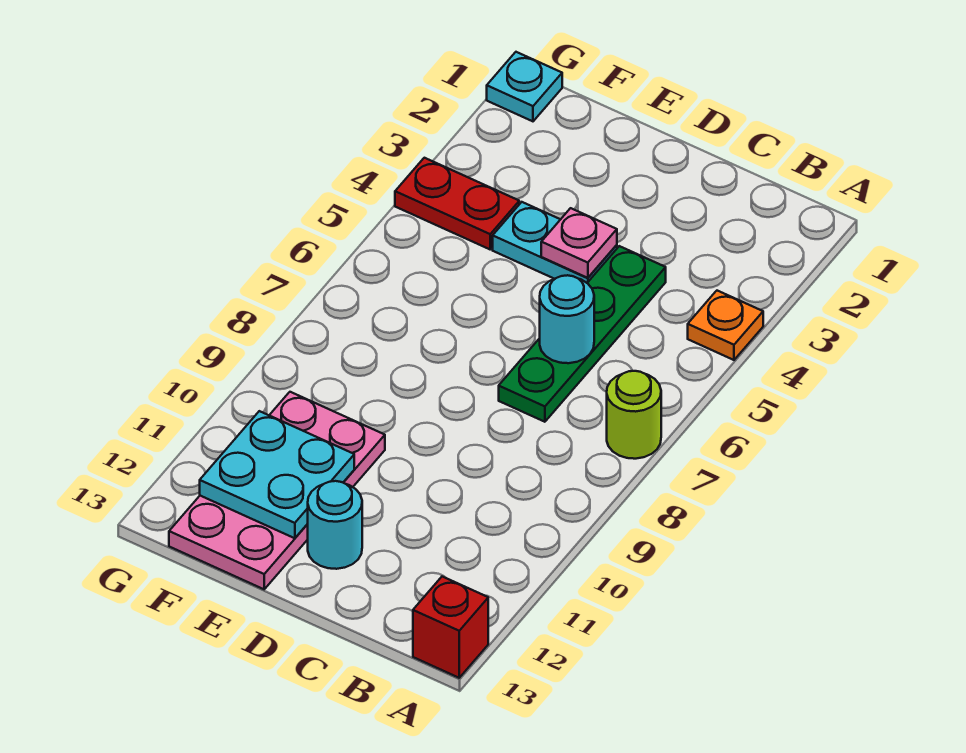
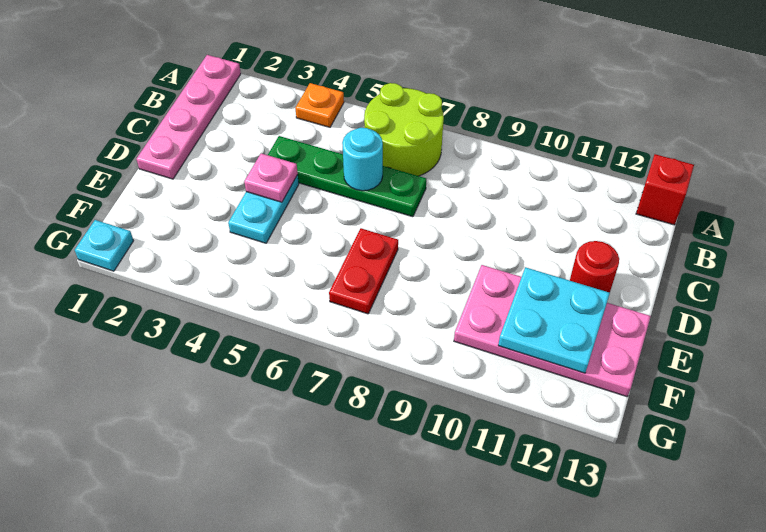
none -> pink 1x4 plate [137,55,241,179]
lime 1x1 round brick [607,371,661,459] -> lime 2x2 round brick [364,83,444,176]
cyan 1x1 round brick [308,481,362,569] -> red 1x1 round brick [570,241,619,293]
red 1x2 plate [395,158,519,249] -> red 1x2 plate moved to [329,228,398,314]

